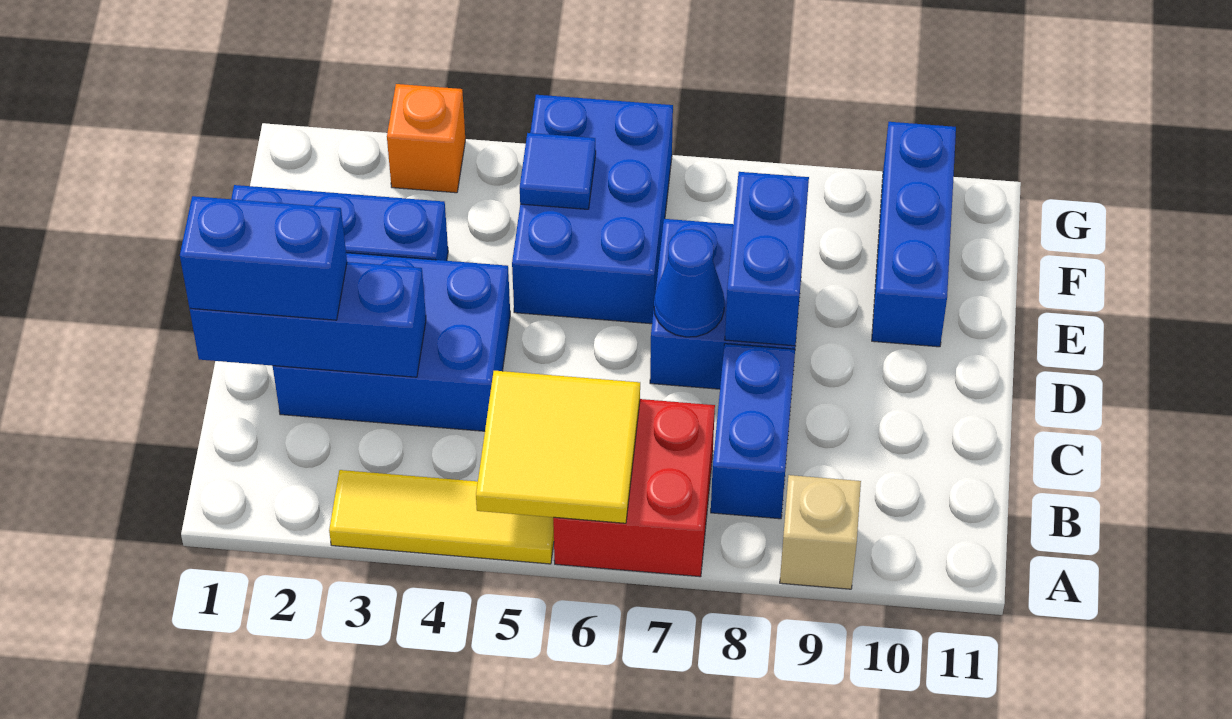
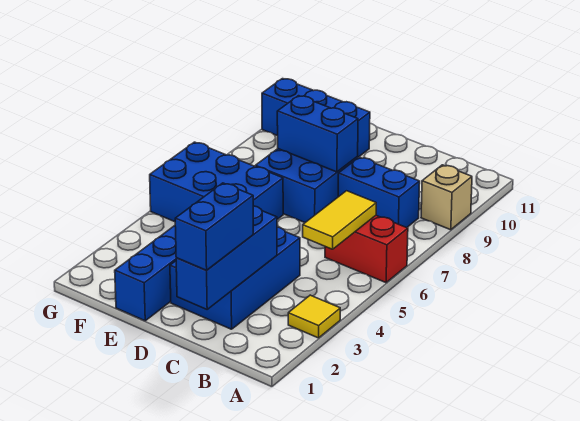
yellow 1x3 tile [329,470,554,564] -> yellow 1x1 tile [288,295,340,338]
yellow 2x2 tile [476,371,640,523] -> yellow 1x2 tile [303,191,376,249]
red 2x2 brick [553,399,715,577] -> red 1x2 brick [325,215,408,283]
blue 1x1 cone [654,229,724,337] -> none
blue 1x1 tile [520,133,596,209] -> none
orange 1x1 brick [387,84,465,193] -> none

